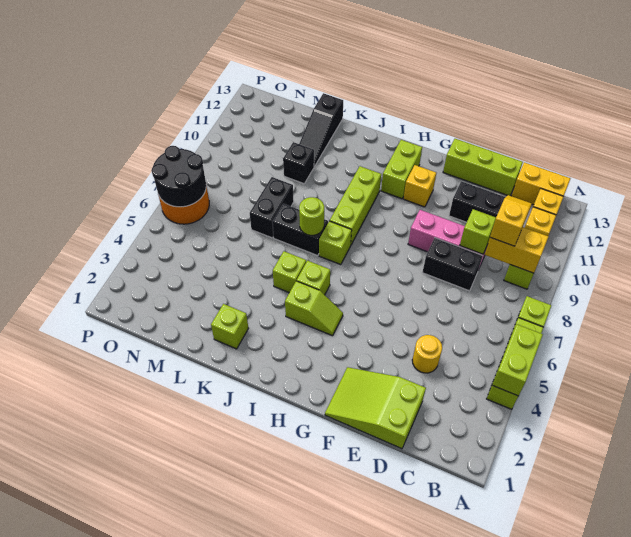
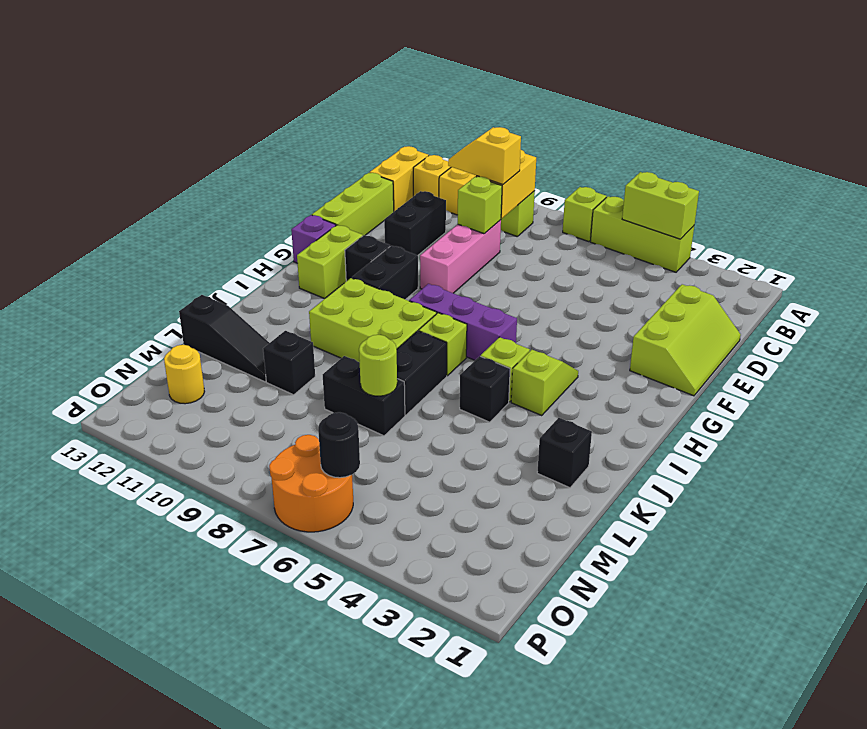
lime 2x3 slope [325,367,426,449] -> lime 2x3 slope turned to [630,284,741,396]
yellow 1x1 round brick [412,335,442,373] -> yellow 1x1 round brick moved to [164,344,205,404]
black 1x2 brick [422,238,483,291] -> black 1x2 brick moved to [352,246,418,300]
yellow 1x1 brick [403,165,436,207] -> black 1x1 brick [345,235,390,281]
none -> purple 1x1 brick [291,215,336,263]
none -> purple 1x3 brick [409,284,517,360]
lime 1x2 brick [381,140,422,199] -> lime 1x2 brick turned to [297,225,363,299]
lime 1x3 brick [330,166,381,245] -> lime 2x3 brick [309,278,437,362]
lime 1x1 brick [273,251,306,293] -> black 1x1 brick [460,356,510,422]
lime 1x1 round brick [299,197,324,235] -> lime 1x1 round brick moved to [359,335,397,396]
lime 1x1 brick [211,304,248,349] -> black 1x1 brick [537,418,592,488]
black 2x2 round brick [151,146,206,207] -> black 1x1 round brick [318,412,360,478]

